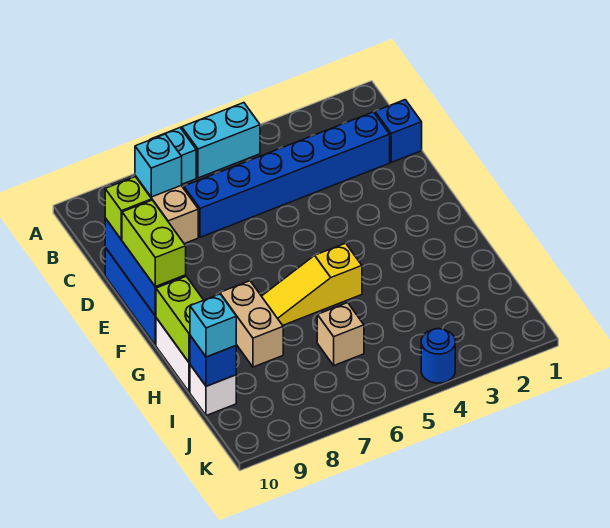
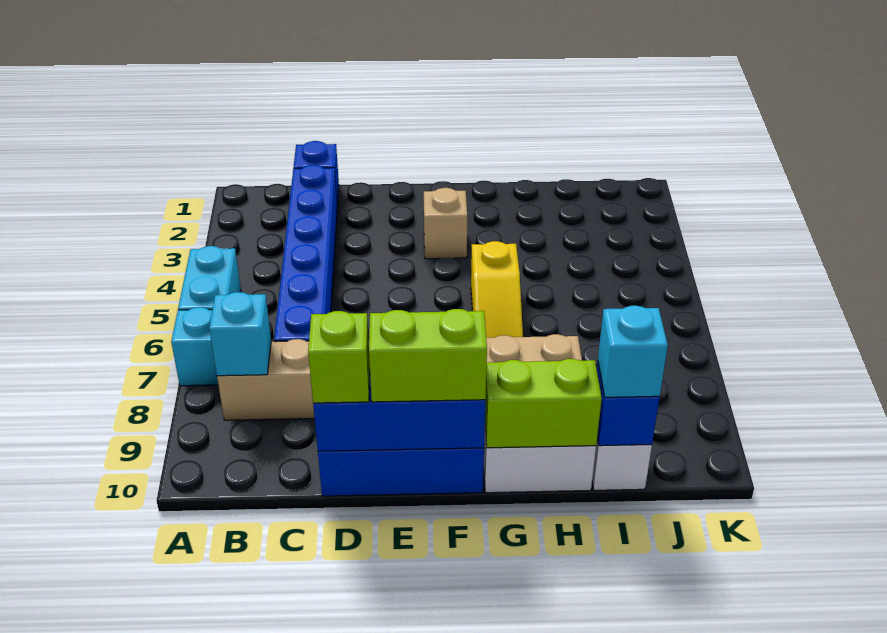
tan 1x1 brick [317,303,364,365] -> tan 1x1 brick moved to [424,188,467,259]
blue 1x1 round brick [421,329,455,383] -> none

